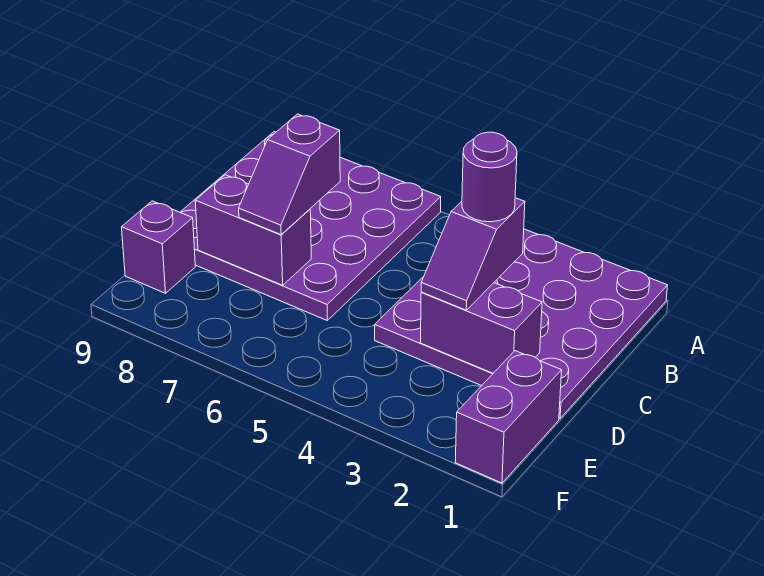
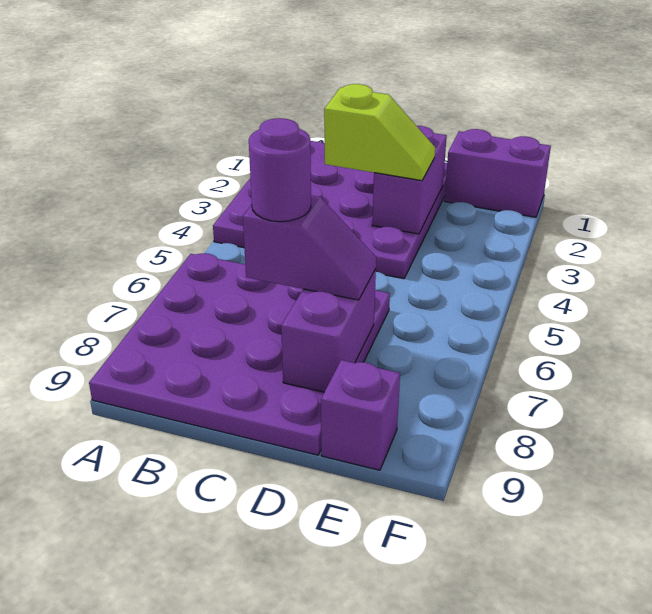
purple 1x2 slope [421,198,525,310] -> lime 1x2 slope [324,84,435,181]
purple 1x1 round brick [462,132,517,222] -> purple 1x1 round brick moved to [249,118,311,222]

